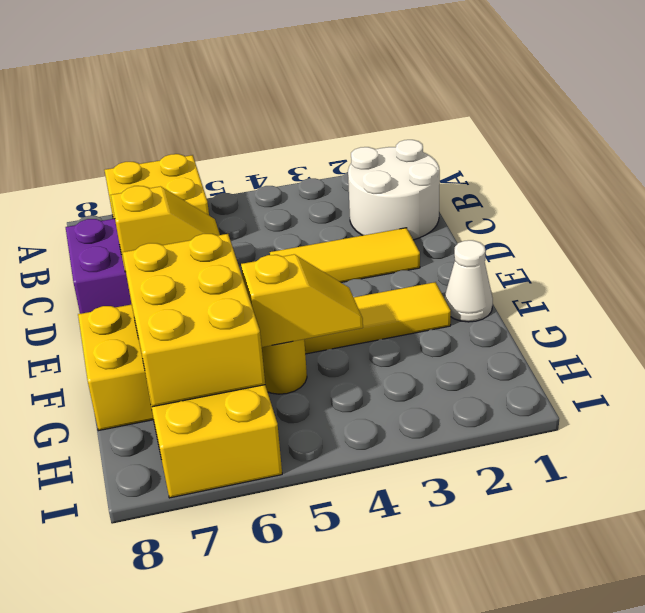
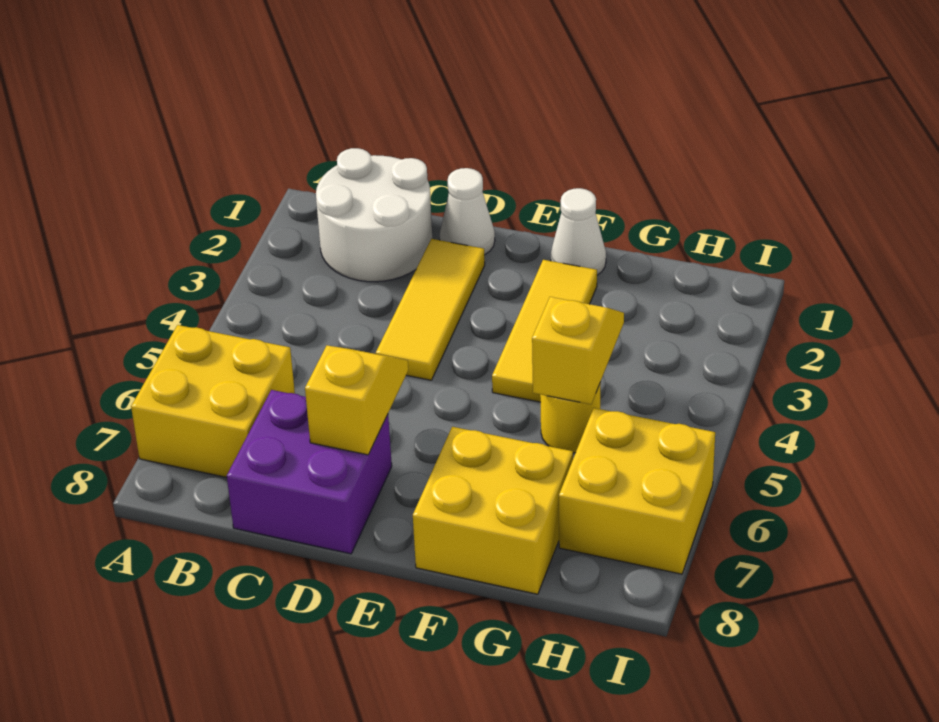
none -> white 1x1 cone [440,168,495,255]
yellow 2x3 brick [122,234,265,407] -> none

